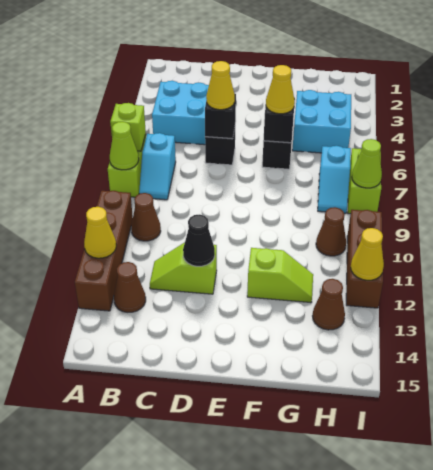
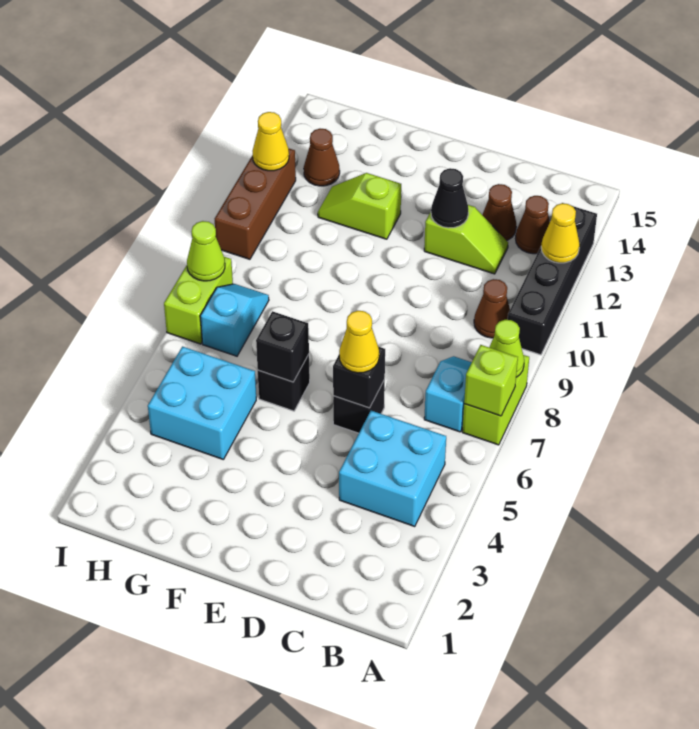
brown 1x4 brick [75,191,133,311] -> black 1x4 brick [508,206,597,355]
yellow 1x1 cone [266,65,295,114] -> none
brown 1x1 cone [316,207,346,256] -> brown 1x1 cone moved to [482,184,516,241]

